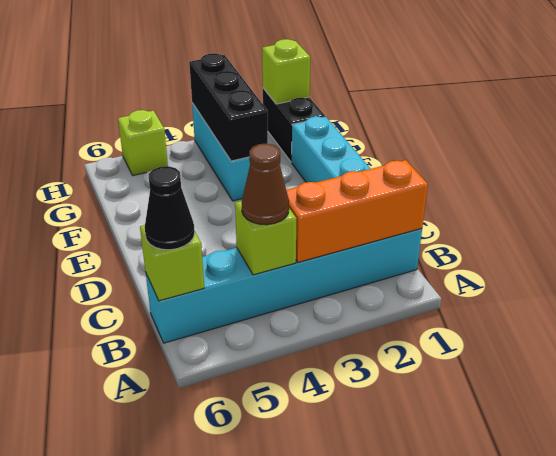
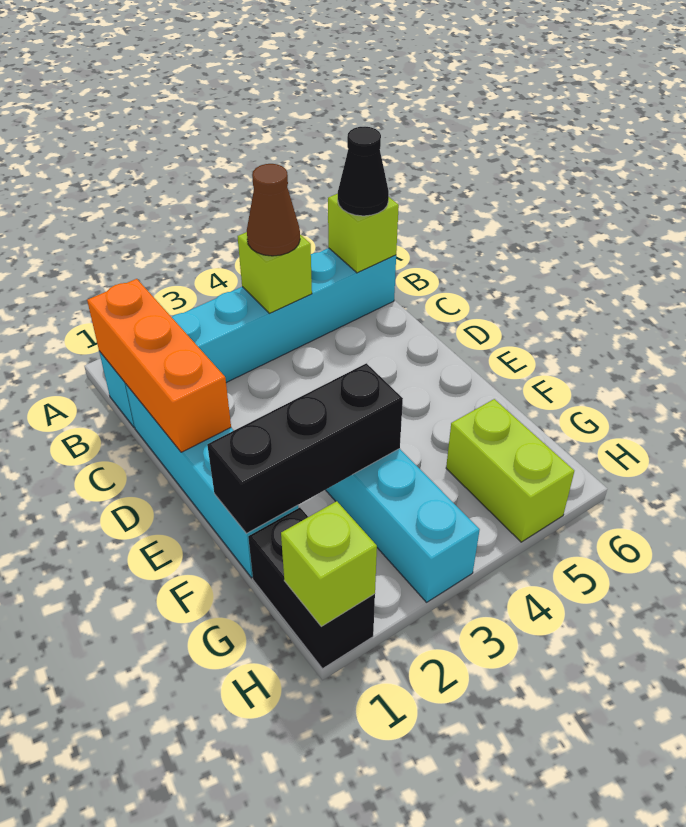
orange 1x3 brick [286,160,428,262] -> orange 1x3 brick turned to [87,279,231,452]
black 1x3 brick [189,53,268,161] -> black 1x3 brick turned to [207,363,403,533]
lime 1x1 brick [118,110,168,176] -> lime 1x2 brick [446,399,574,542]

